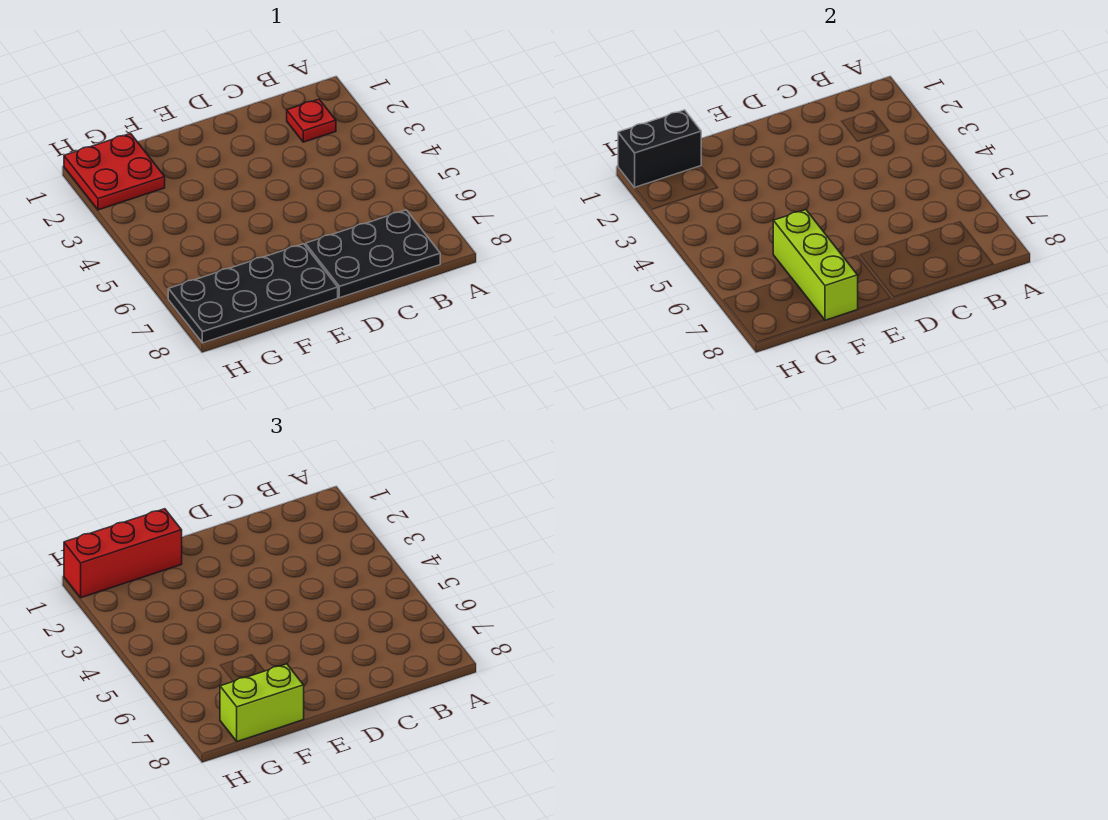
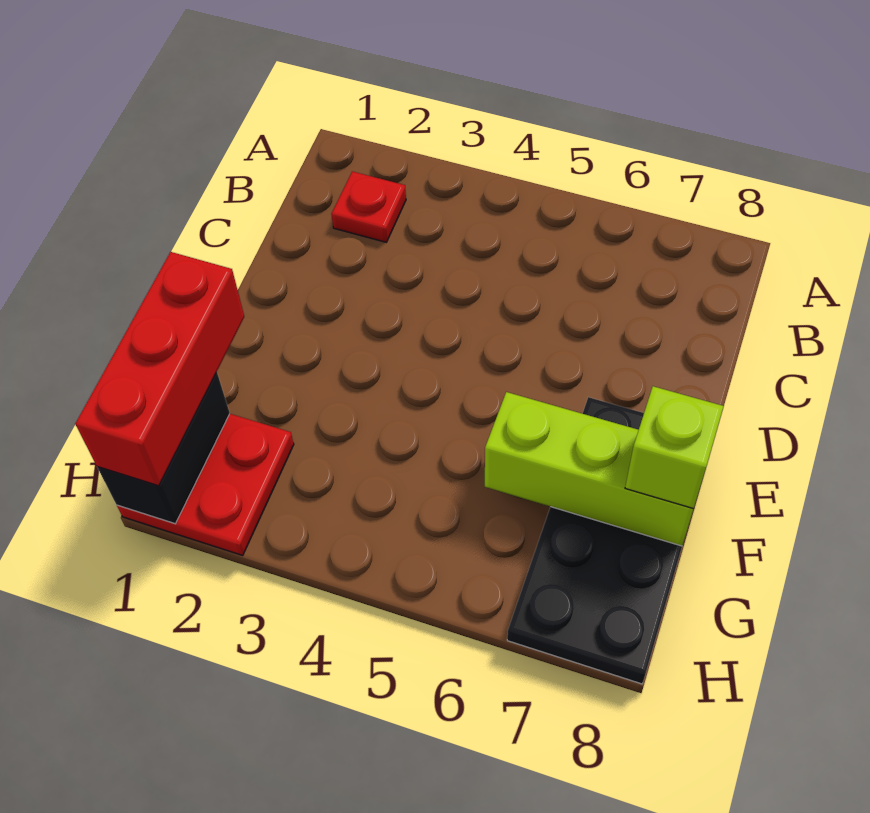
black 2x3 plate [305,210,440,298] -> none
lime 1x2 brick [220,664,304,741] -> lime 1x1 brick [625,386,724,509]

